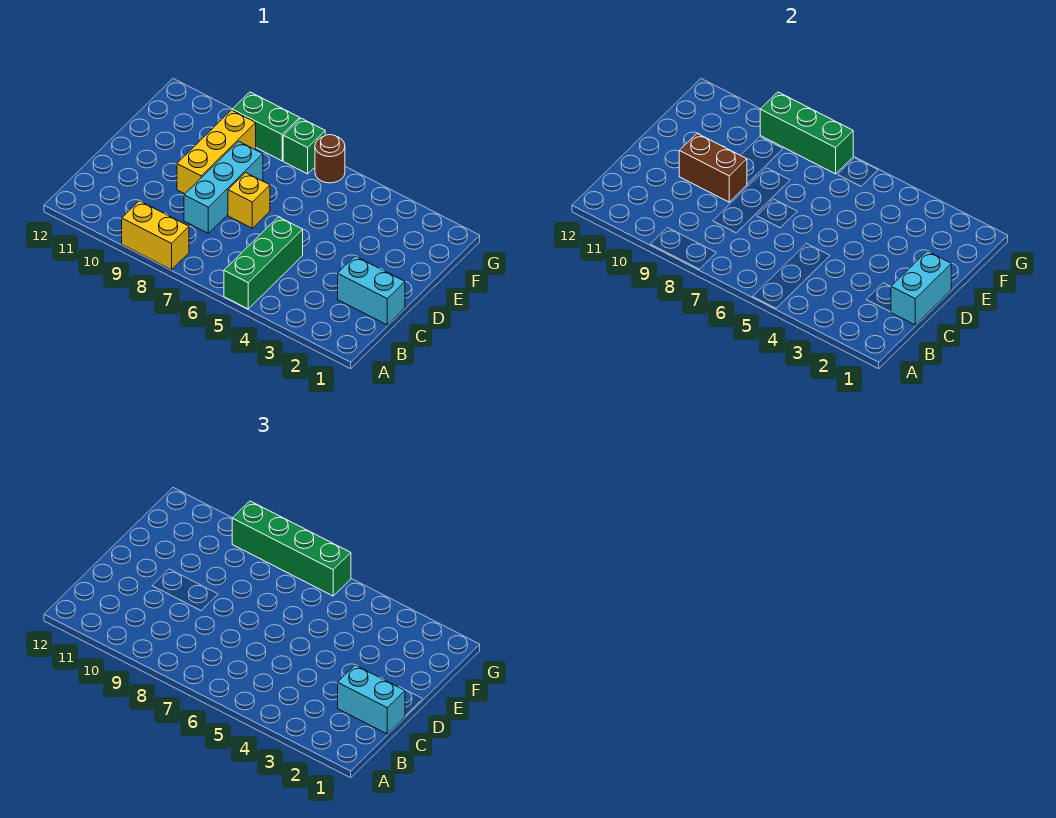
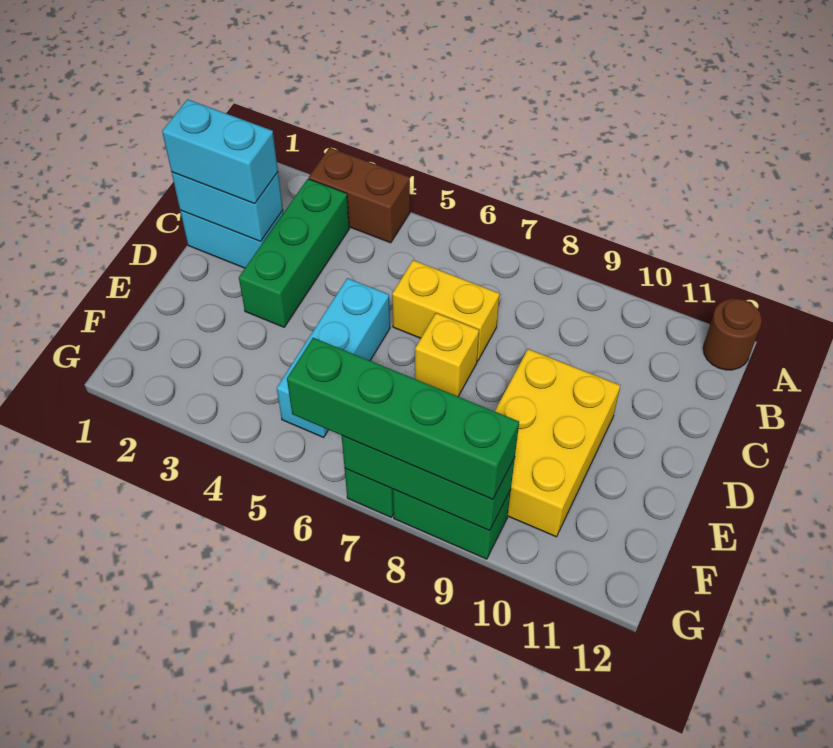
green 1x3 brick [224,217,303,309] -> green 1x3 brick moved to [239,179,349,327]
yellow 1x2 brick [122,201,189,270] -> yellow 1x2 brick moved to [392,260,500,361]
cyan 1x2 brick [891,251,951,325] -> cyan 1x2 brick turned to [172,172,283,241]
cyan 1x3 brick [184,141,263,233] -> cyan 1x3 brick moved to [277,278,390,437]
yellow 1x3 brick [177,110,256,194] -> yellow 2x3 brick [495,349,621,537]
brown 1x2 brick [679,134,747,202] -> brown 1x2 brick moved to [309,148,410,243]
brown 1x1 round brick [315,135,345,183] -> brown 1x1 round brick moved to [703,299,762,370]

